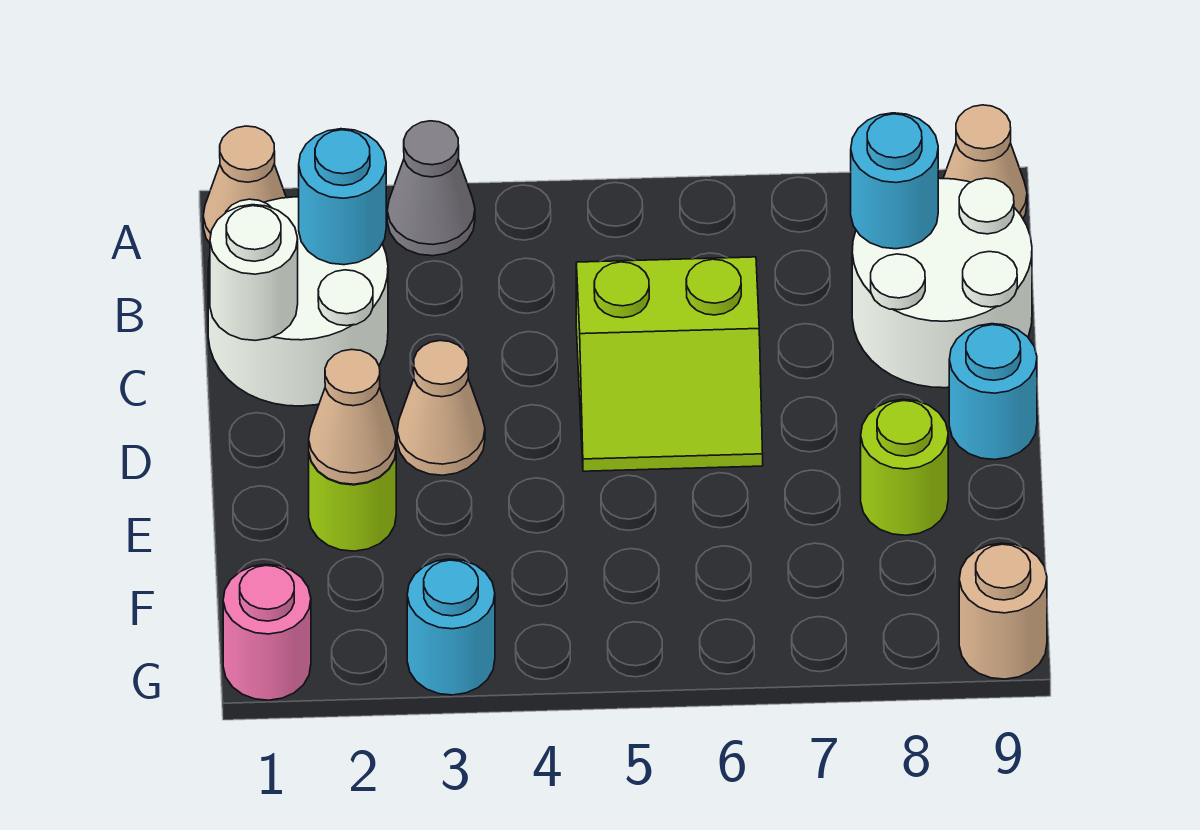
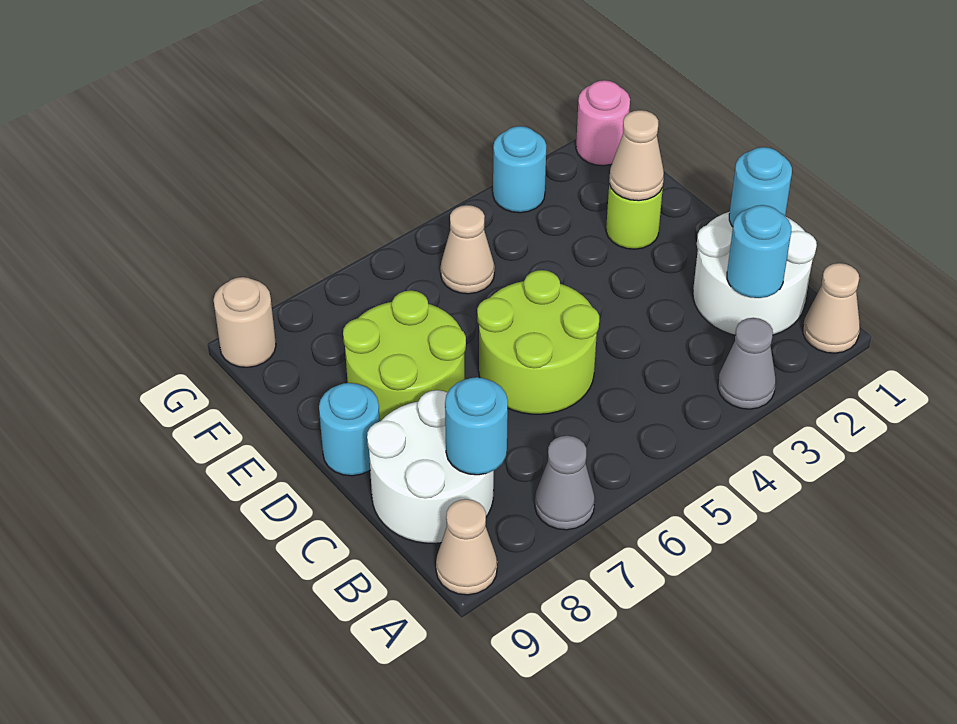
none -> grey 1x1 cone [535,436,595,530]
white 1x1 round brick [210,205,298,341] -> cyan 1x1 round brick [729,147,792,227]
lime 2x2 slope [576,257,763,471] -> lime 2x2 round brick [477,270,599,414]
tan 1x1 cone [397,341,485,475] -> tan 1x1 cone moved to [440,205,495,294]
lime 1x1 round brick [861,400,948,535] -> lime 2x2 round brick [343,290,466,421]

